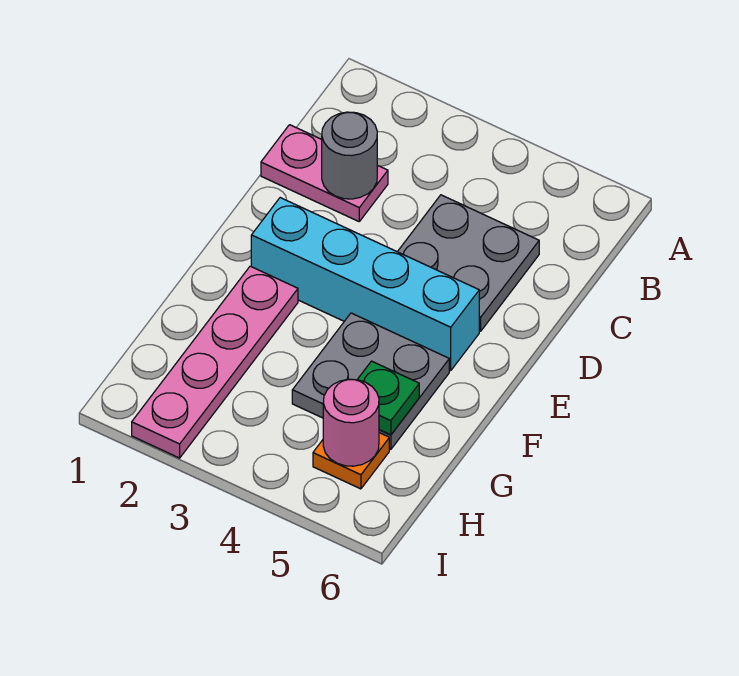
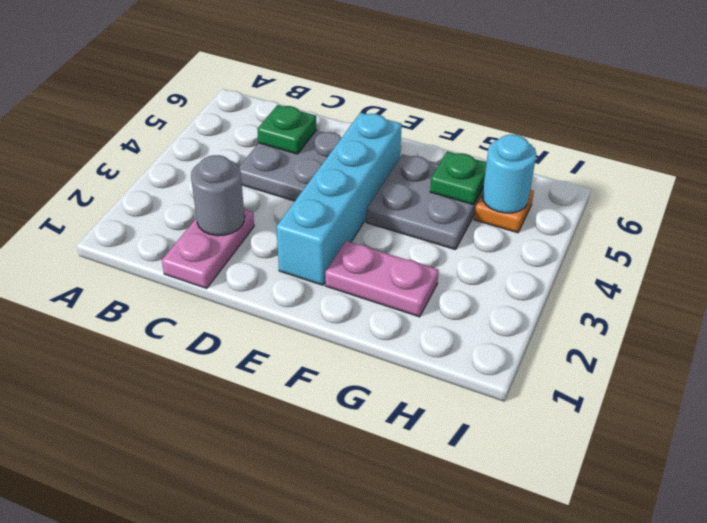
none -> green 1x1 plate [257,105,317,154]
pink 1x4 plate [132,266,298,458] -> pink 1x2 plate [325,241,439,317]
pink 1x1 round brick [323,379,379,466] -> cyan 1x1 round brick [482,134,536,213]

